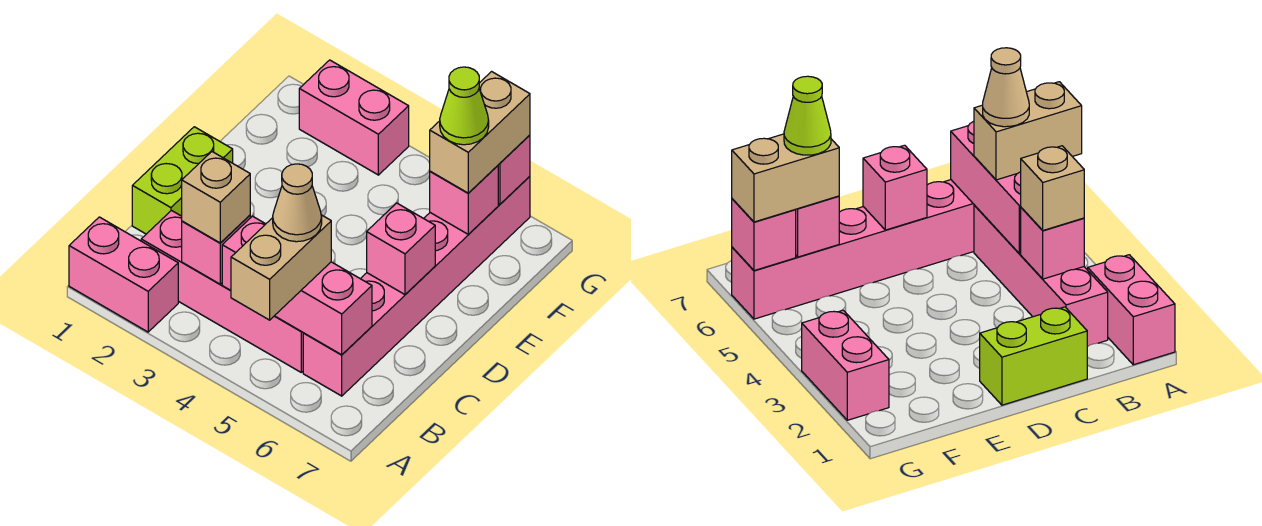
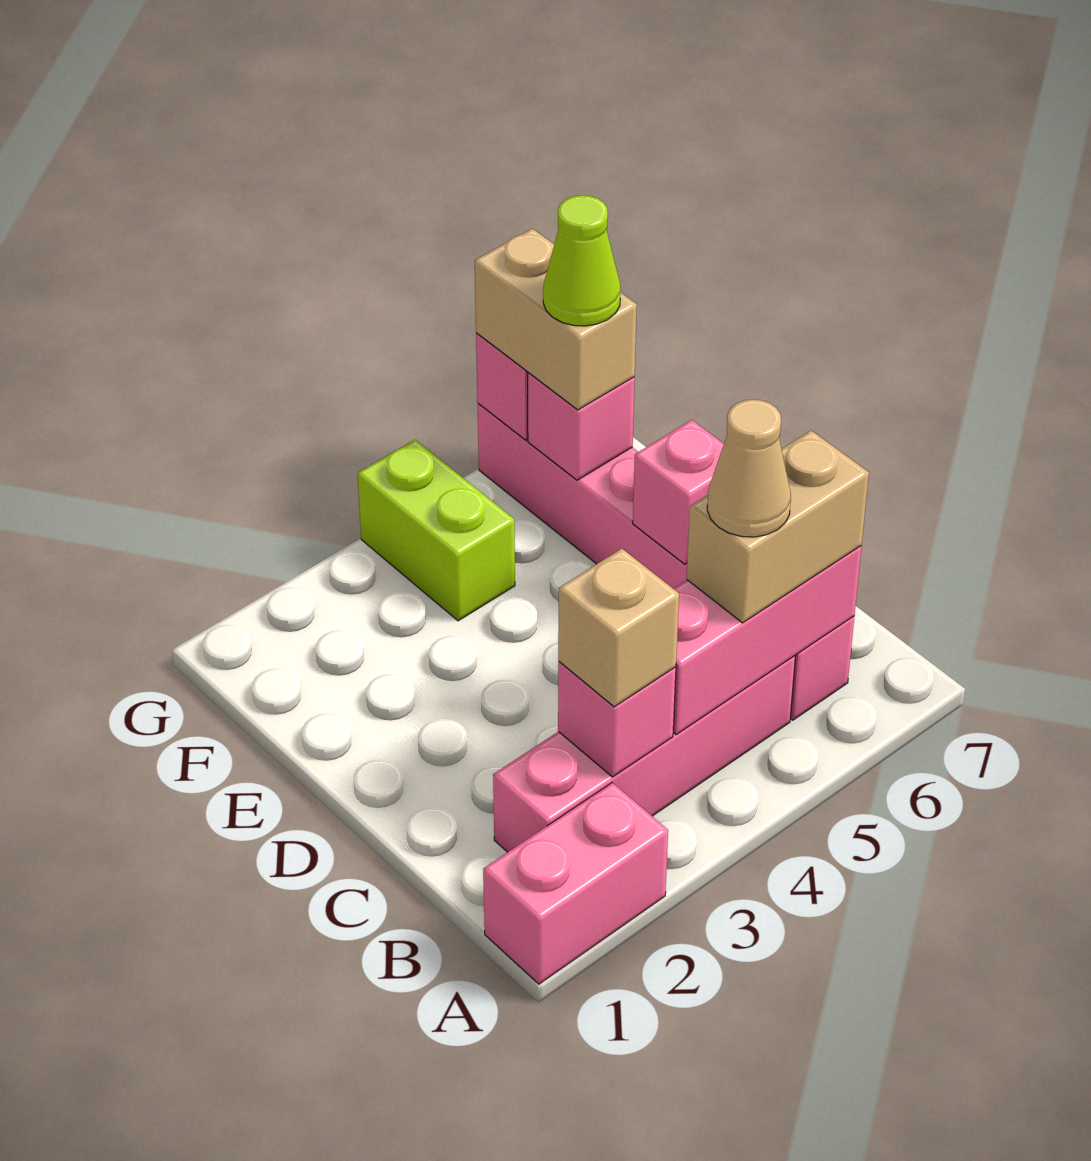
tan 1x2 brick [231,215,331,320] -> tan 1x2 brick turned to [686,431,869,623]
lime 1x2 brick [132,127,233,234] -> lime 1x2 brick moved to [357,440,515,621]
pink 1x2 brick [299,60,409,175] -> none

